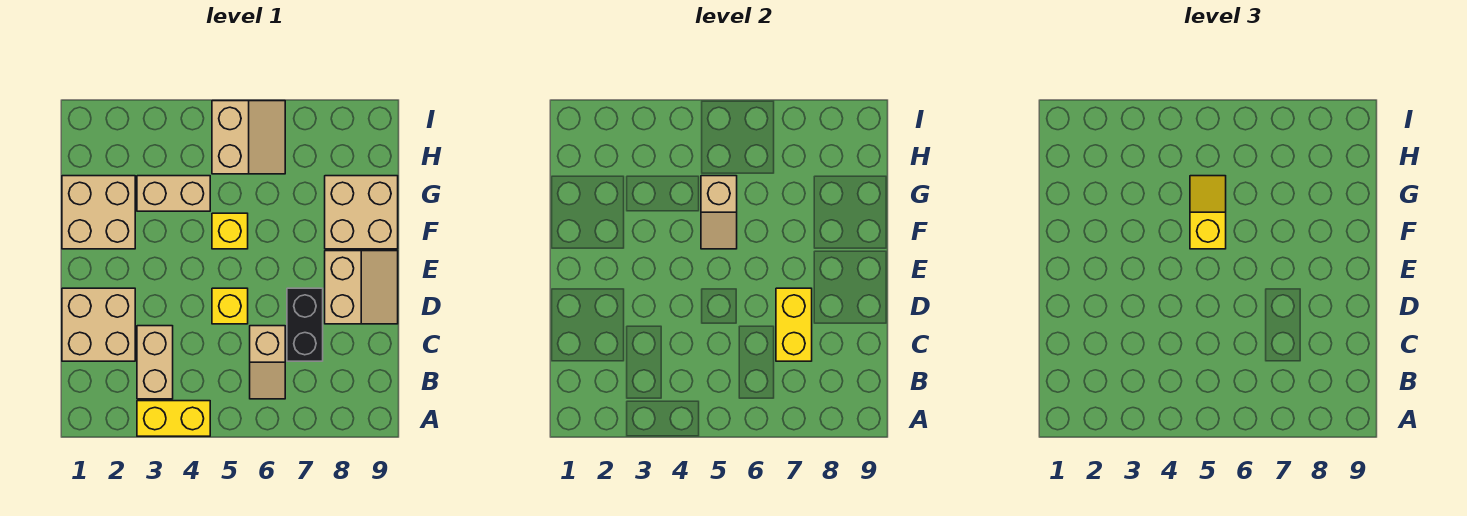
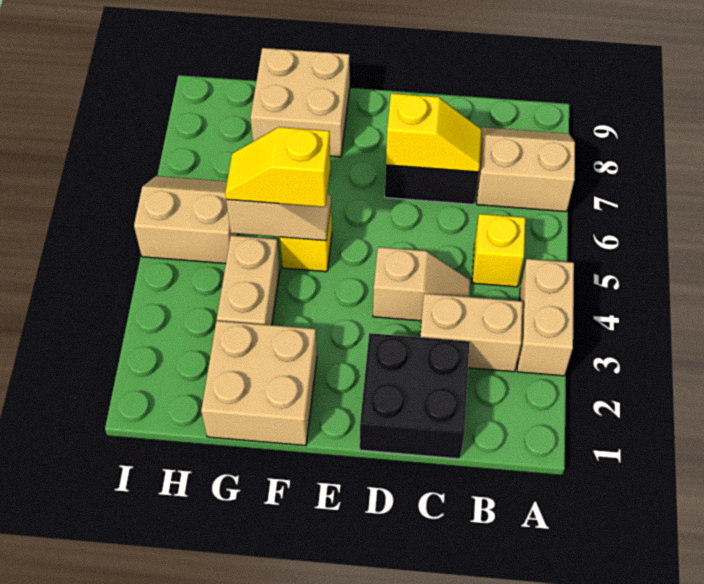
yellow 1x2 brick [137,401,210,436] -> tan 1x2 brick [517,259,574,376]
tan 1x2 slope [250,326,285,399] -> tan 1x2 slope moved to [373,247,471,321]
tan 2x2 brick [62,288,135,361] -> black 2x2 brick [360,333,469,459]
yellow 1x2 brick [776,288,812,361] -> yellow 1x2 slope [386,93,482,172]
yellow 1x1 brick [212,288,248,324] -> yellow 1x1 brick moved to [472,214,525,287]
tan 2x2 slope [325,251,398,324] -> tan 2x2 slope moved to [477,127,575,212]

